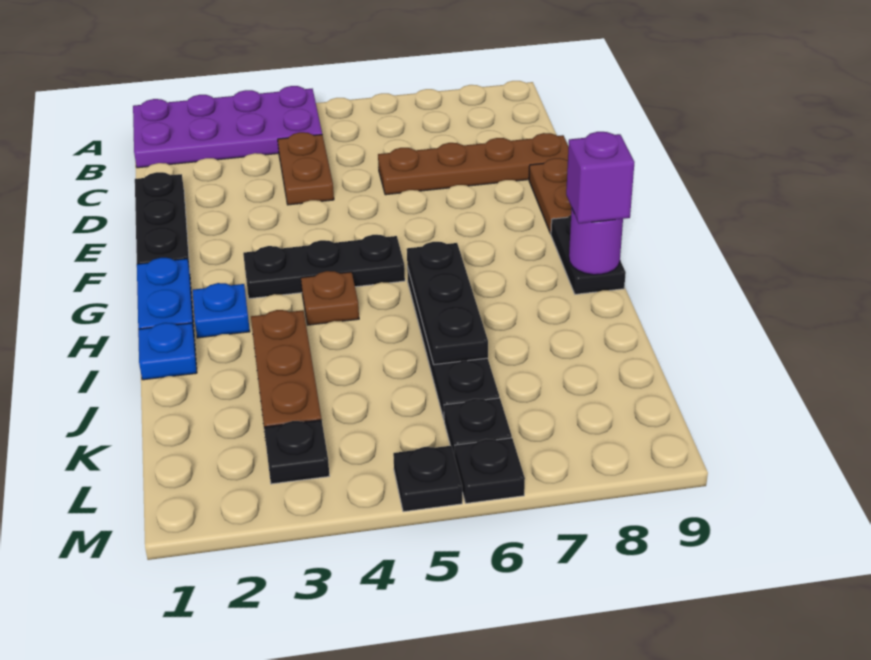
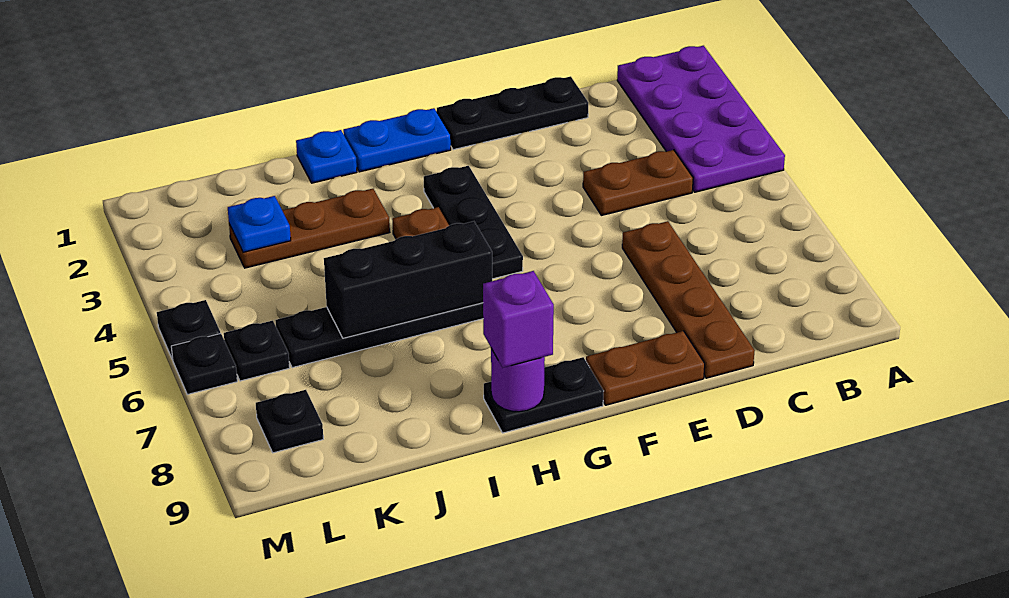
blue 1x1 plate [192,283,250,338] -> blue 1x1 plate moved to [228,196,291,252]
black 1x3 plate [407,242,488,365] -> black 1x3 brick [324,221,492,338]
black 1x1 plate [264,420,329,484] -> black 1x1 plate moved to [256,390,323,453]

